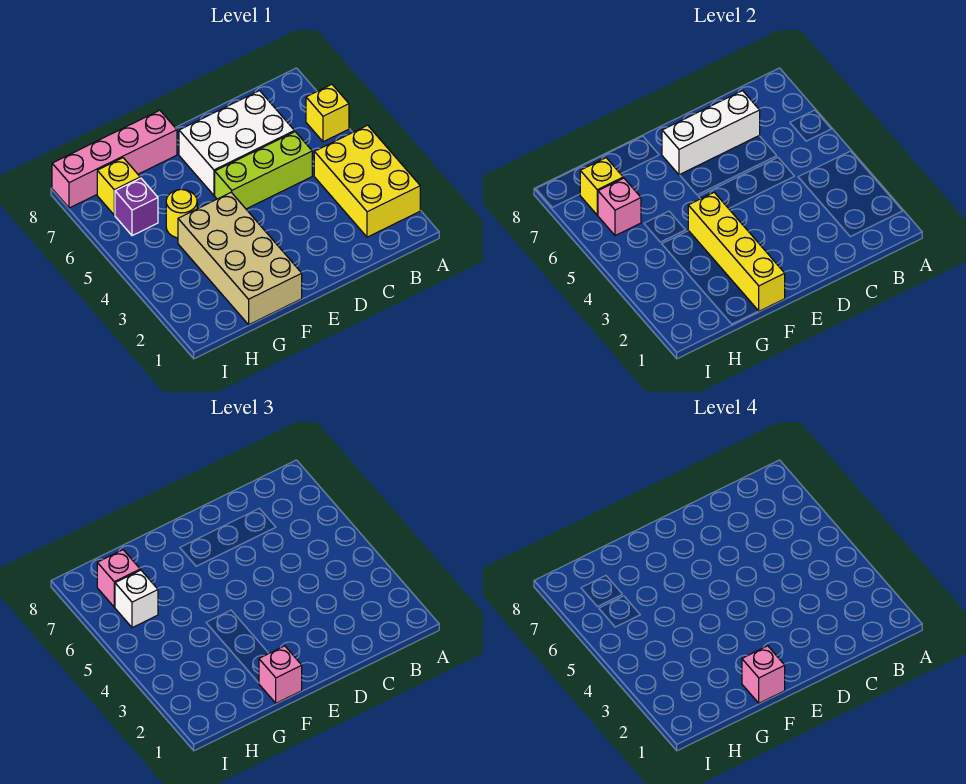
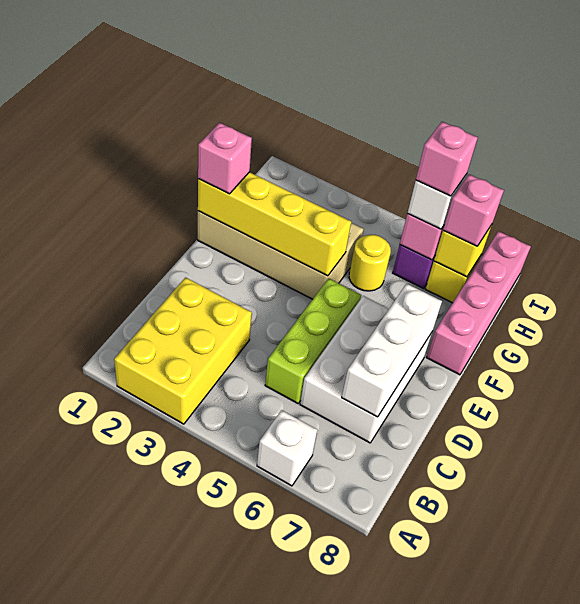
yellow 2x3 brick [314,125,420,237] -> yellow 2x3 brick turned to [114,278,252,424]
yellow 1x1 brick [306,84,349,142] -> white 1x1 brick [257,410,317,486]
pink 1x1 brick [742,646,785,703] -> pink 1x1 brick moved to [416,122,478,196]

